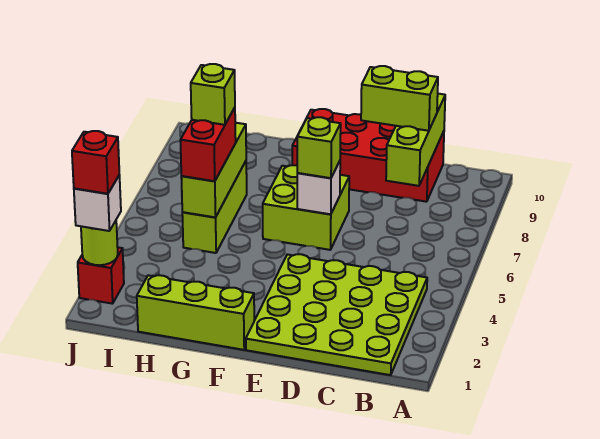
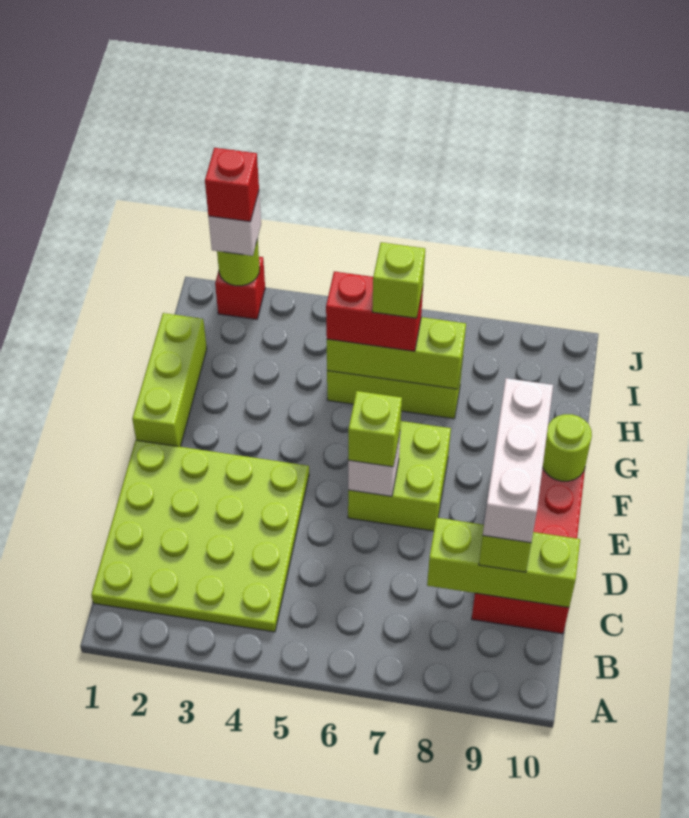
none -> white 1x3 brick [483,378,553,543]
none -> lime 1x1 round brick [543,414,592,481]

